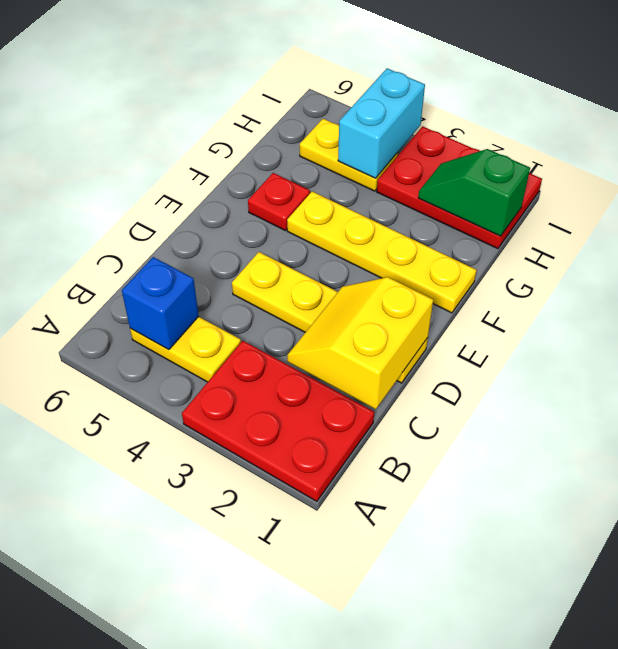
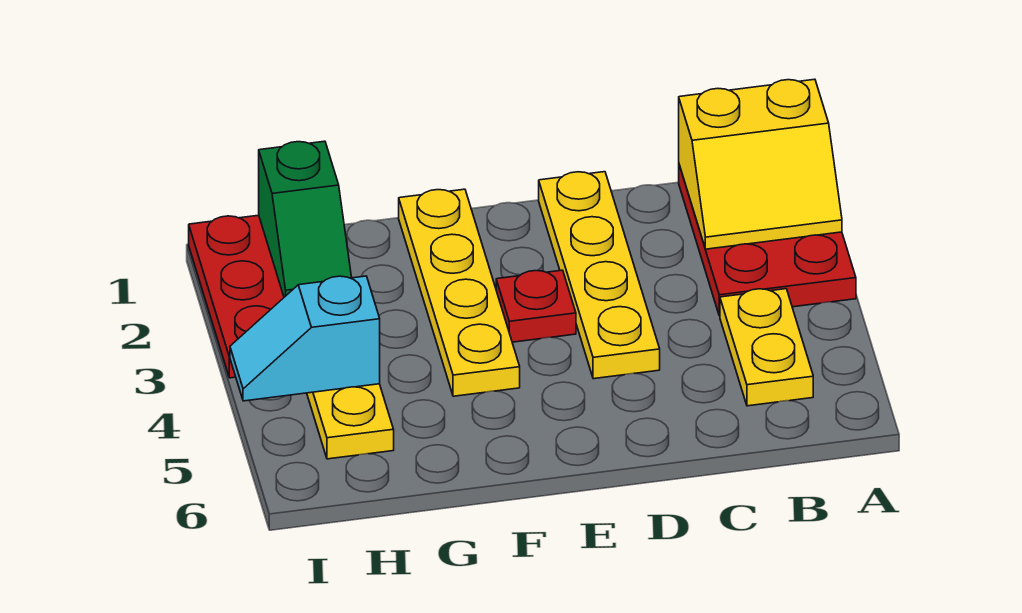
blue 1x1 brick [122,257,199,350] -> none
yellow 2x2 slope [287,277,433,409] -> yellow 2x2 slope moved to [679,79,842,249]
red 1x1 plate [248,173,310,231] -> red 1x1 plate moved to [496,270,576,342]
cyan 1x2 brick [338,68,425,178] -> cyan 1x2 slope [230,276,380,401]

